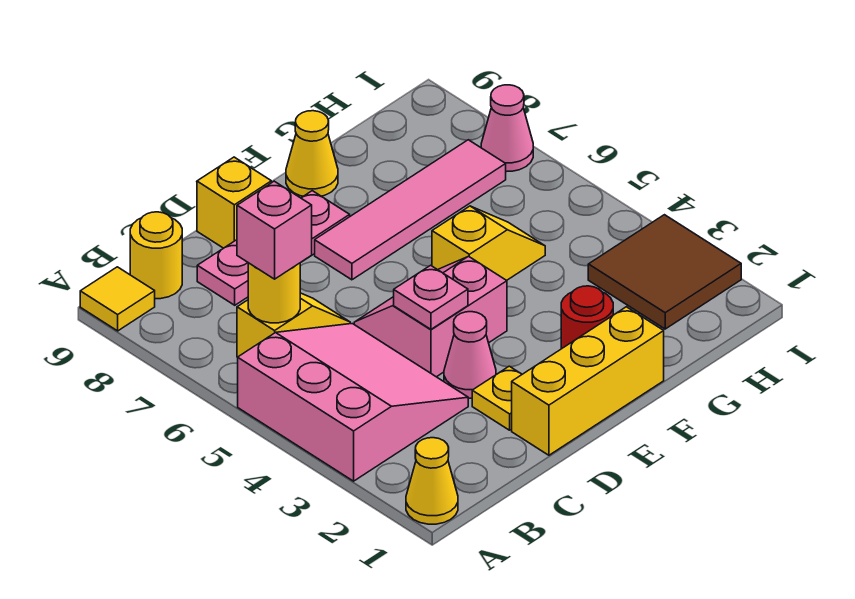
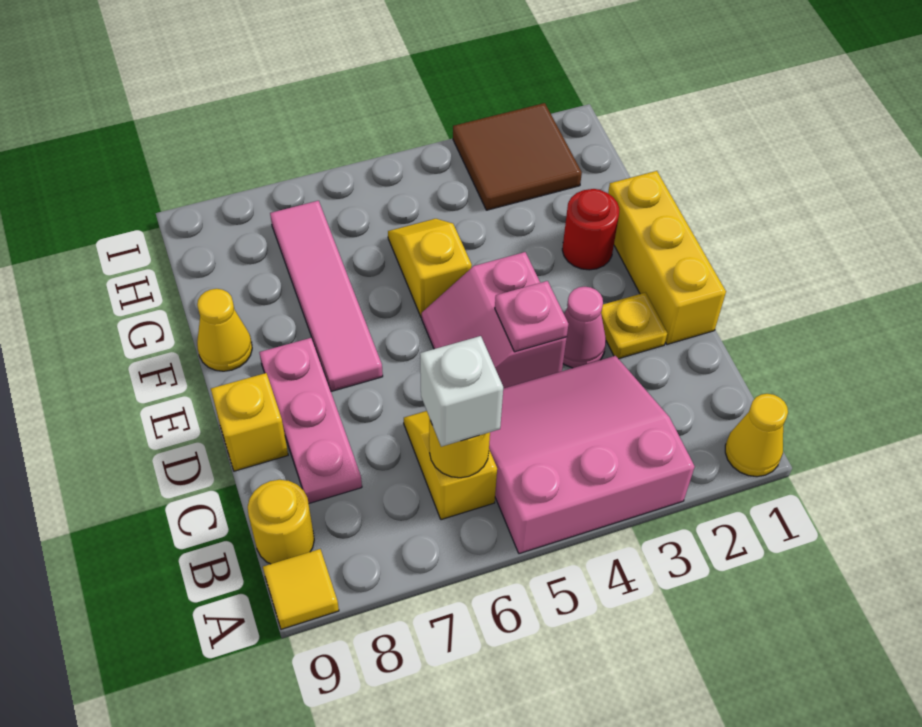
pink 1x1 brick [237,181,312,279] -> white 1x1 brick [420,336,503,447]
pink 1x1 cone [481,85,533,172] -> none

